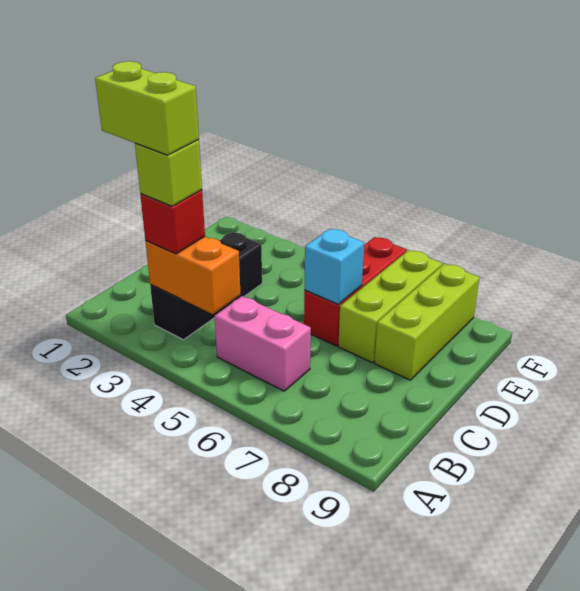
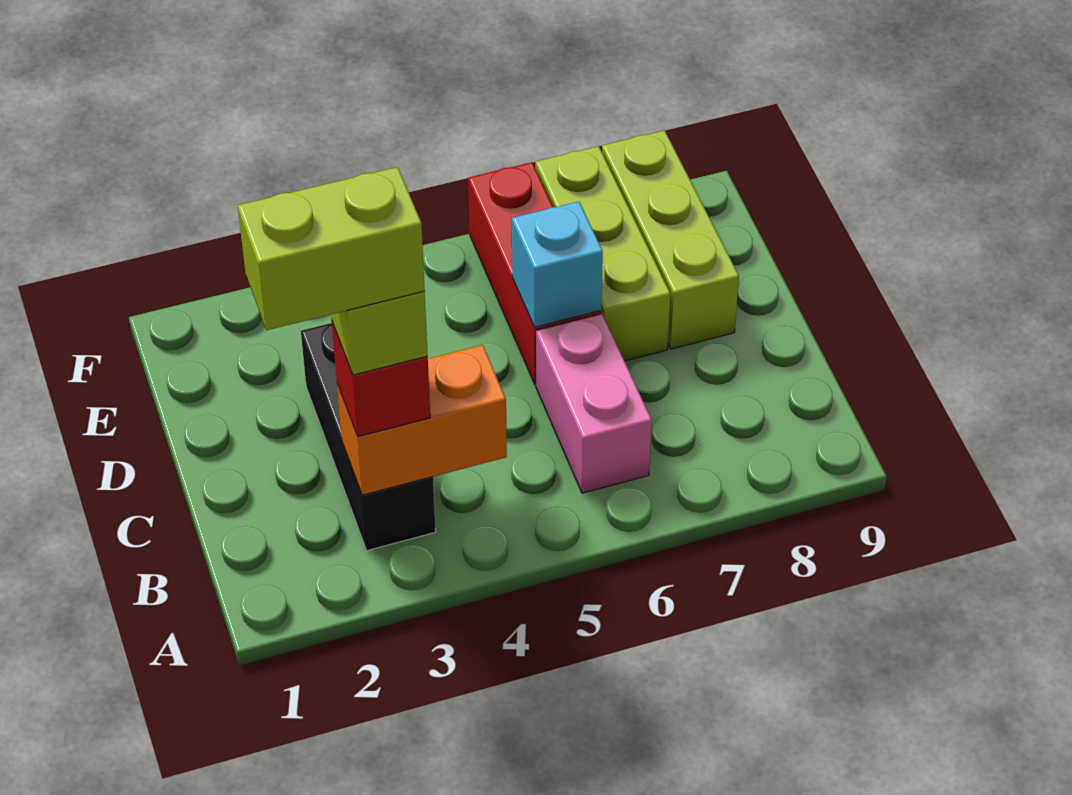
pink 1x2 brick [215,296,311,391] -> pink 1x2 brick turned to [536,314,652,493]

